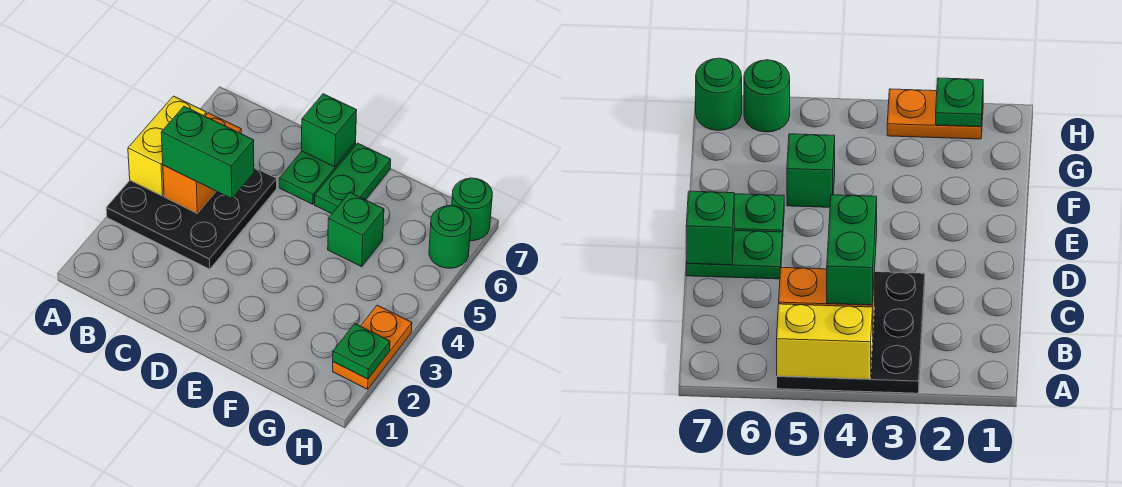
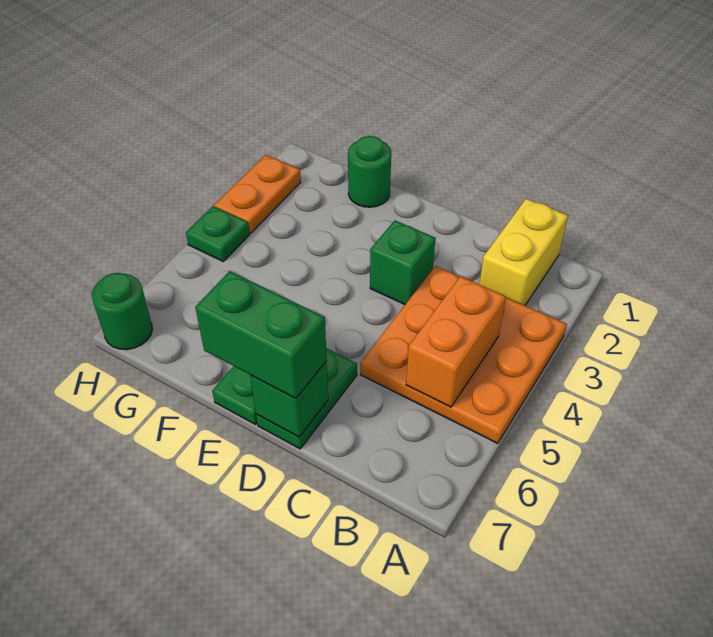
black 3x3 plate [106,168,277,269] -> orange 3x3 plate [360,266,567,444]
yellow 1x2 brick [128,96,206,196] -> yellow 1x2 brick moved to [479,199,568,305]
green 1x2 brick [161,106,254,199] -> green 1x2 brick moved to [195,271,327,399]
green 1x1 brick [328,192,384,267] -> green 1x1 brick moved to [370,220,436,304]
green 1x1 plate [333,324,390,379] -> green 1x1 plate moved to [186,206,250,261]
green 1x1 round brick [429,206,471,268] -> green 1x1 round brick moved to [348,136,391,207]

